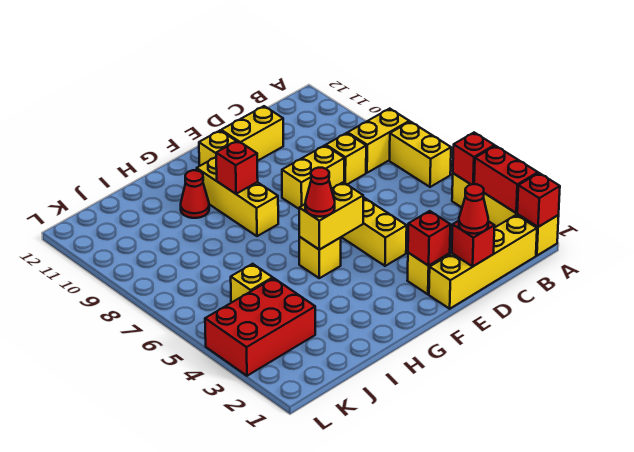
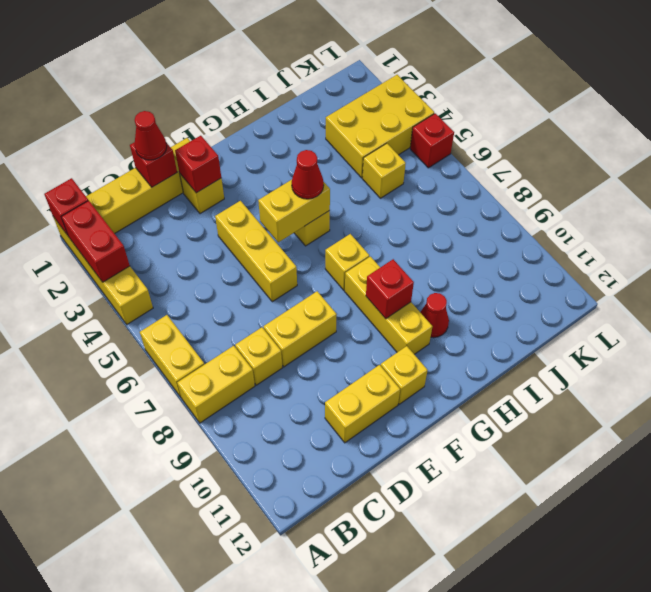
red 1x1 brick [453,133,495,185] -> red 1x1 brick moved to [410,113,454,168]
none -> yellow 1x1 brick [325,234,369,290]
red 2x3 brick [205,278,315,376] -> yellow 2x3 brick [326,75,434,178]

